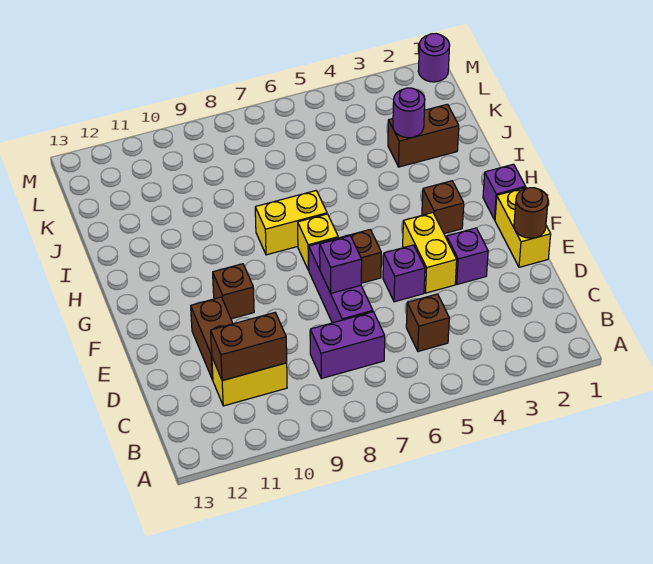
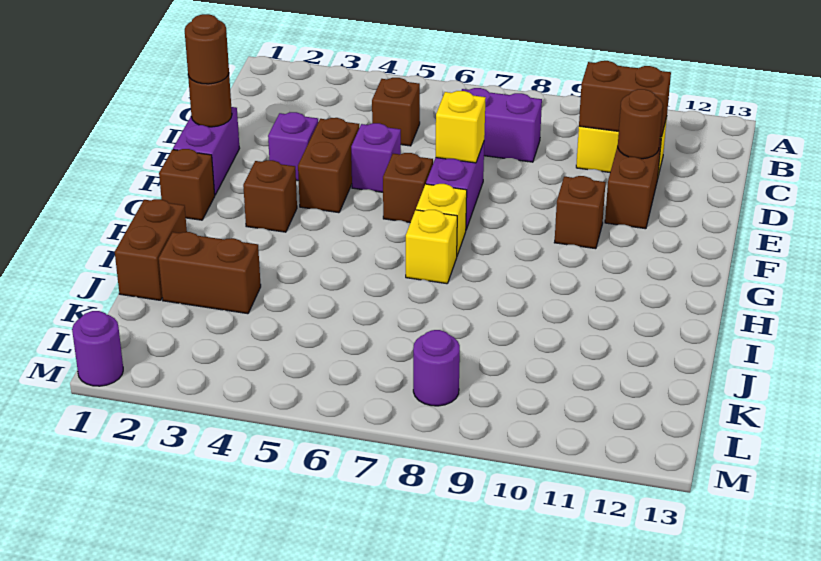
purple 1x3 brick [309,238,373,323] -> purple 1x2 brick [426,142,484,229]
none -> brown 1x1 round brick [618,89,663,159]
yellow 1x2 brick [495,188,551,267] -> purple 1x2 brick [173,107,240,195]
none -> brown 1x1 round brick [185,14,229,84]
yellow 1x2 brick [403,213,457,293] -> brown 1x2 brick [298,118,359,213]
purple 1x1 brick [319,236,362,293] -> yellow 1x1 brick [436,91,486,163]
purple 1x1 brick [483,164,526,220] -> brown 1x1 brick [159,149,215,220]
yellow 1x2 brick [255,191,327,255] -> yellow 1x1 brick [406,210,457,284]
none -> brown 1x2 brick [115,199,187,300]
purple 1x1 round brick [393,88,425,138] -> purple 1x1 round brick moved to [413,330,460,406]

